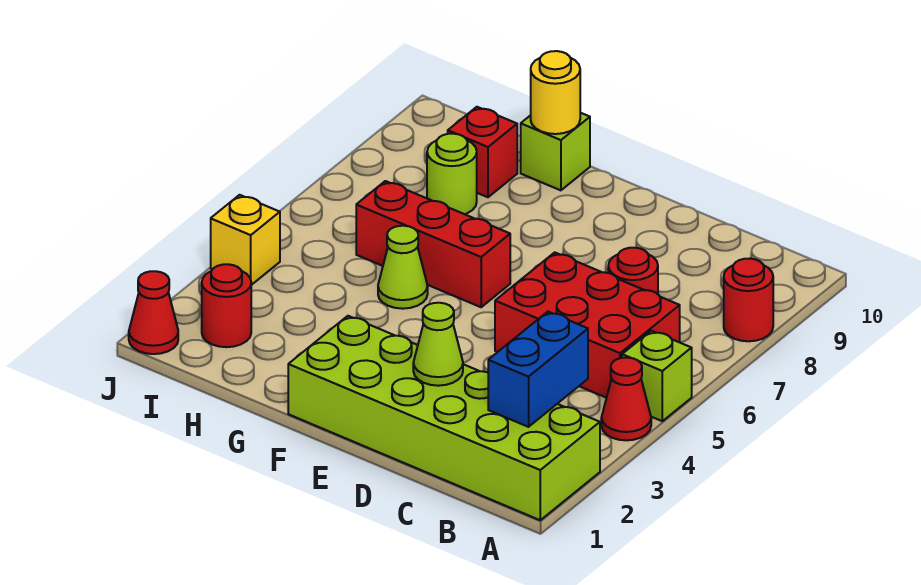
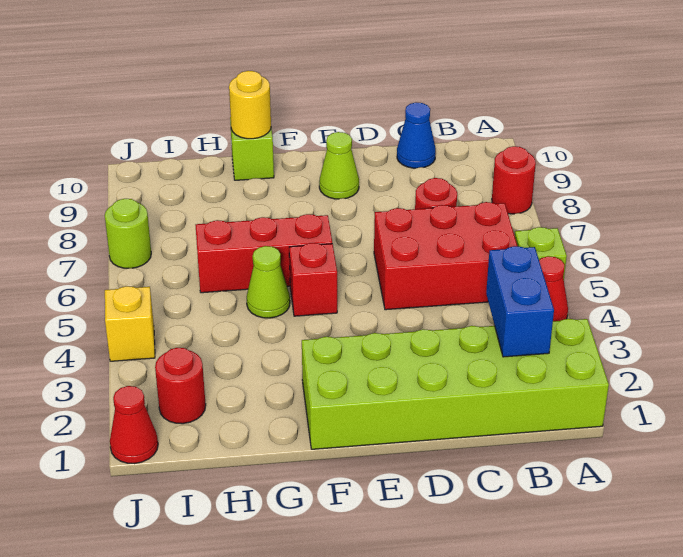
none -> blue 1x1 cone [397,102,436,168]
lime 1x1 cone [413,303,463,386] -> lime 1x1 cone moved to [319,132,359,199]
lime 1x1 round brick [427,134,477,214] -> lime 1x1 round brick moved to [105,199,151,268]
red 1x1 brick [448,107,517,197] -> red 1x1 brick moved to [289,243,337,316]

